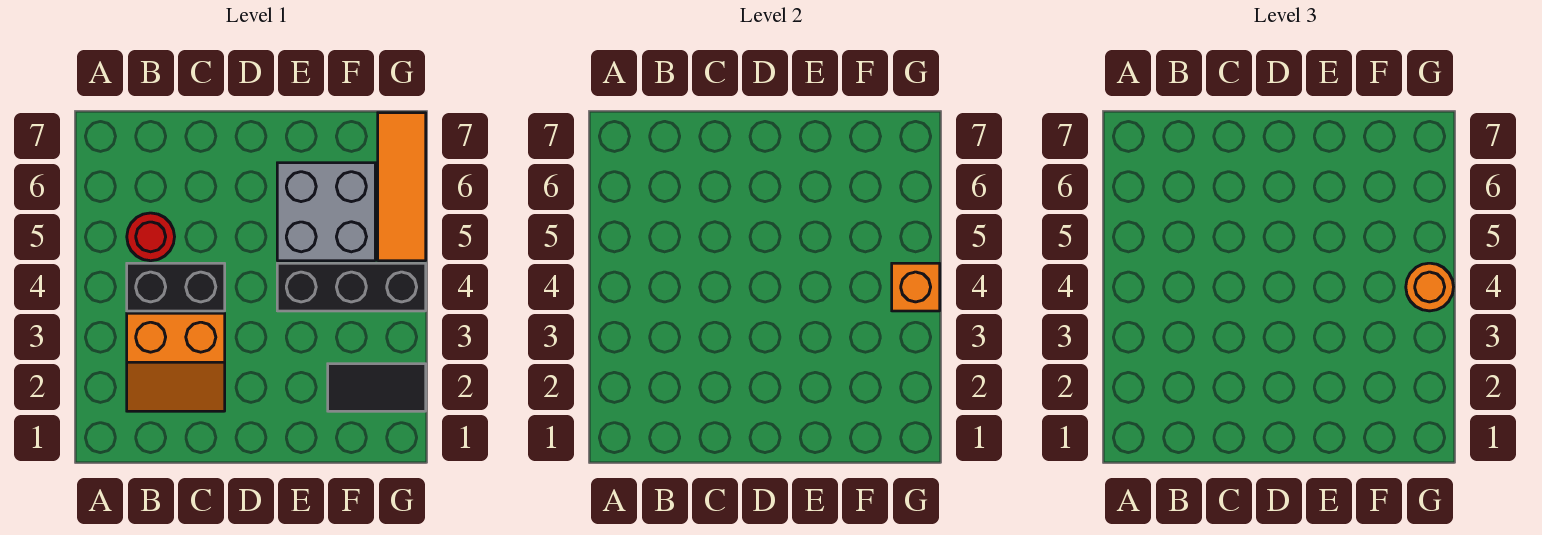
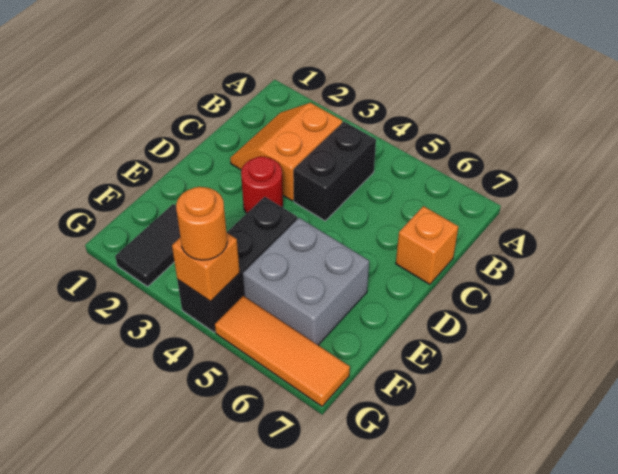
red 1x1 round brick [127,213,175,261] -> red 1x1 round brick moved to [241,156,283,214]
none -> orange 1x1 brick [396,206,458,284]

